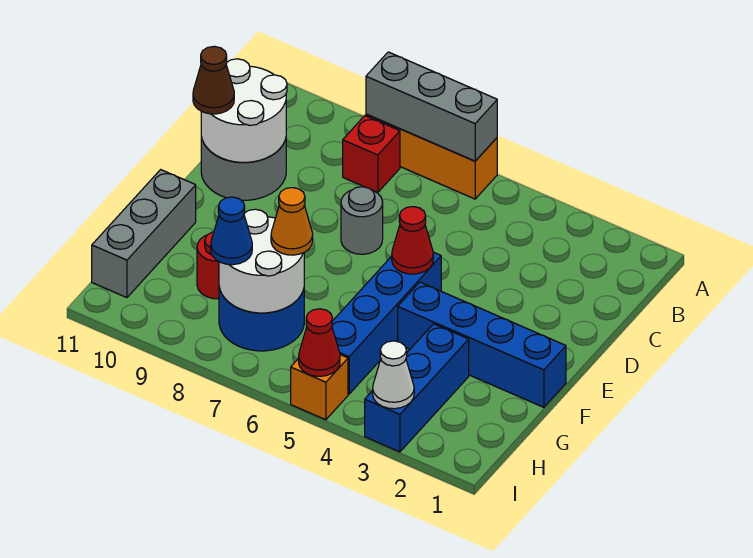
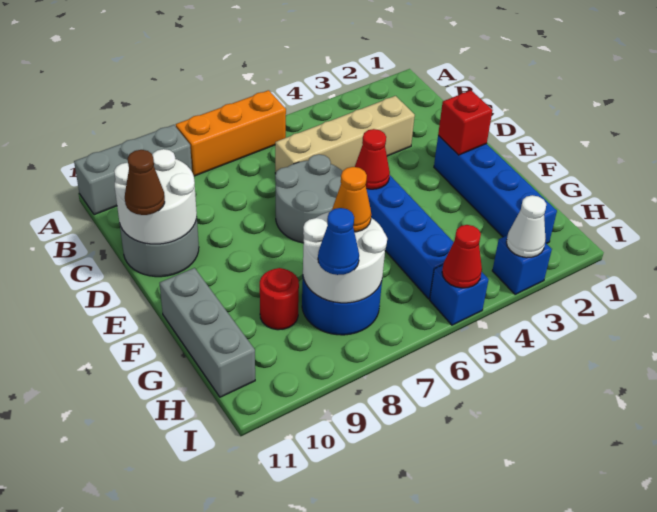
grey 1x3 brick [366,52,497,161] -> grey 1x3 brick moved to [74,125,192,215]
red 1x1 brick [343,116,400,192] -> red 1x1 brick moved to [438,90,493,155]
none -> tan 1x4 brick [275,96,415,174]
grey 1x1 round brick [341,187,383,254] -> grey 2x2 round brick [275,154,342,243]
blue 1x4 brick [398,282,566,407] -> blue 1x4 brick turned to [434,135,557,244]
blue 1x3 brick [365,324,469,452] -> blue 1x1 brick [492,235,552,295]
orange 1x1 brick [291,355,348,420] -> blue 1x1 brick [430,265,489,325]

